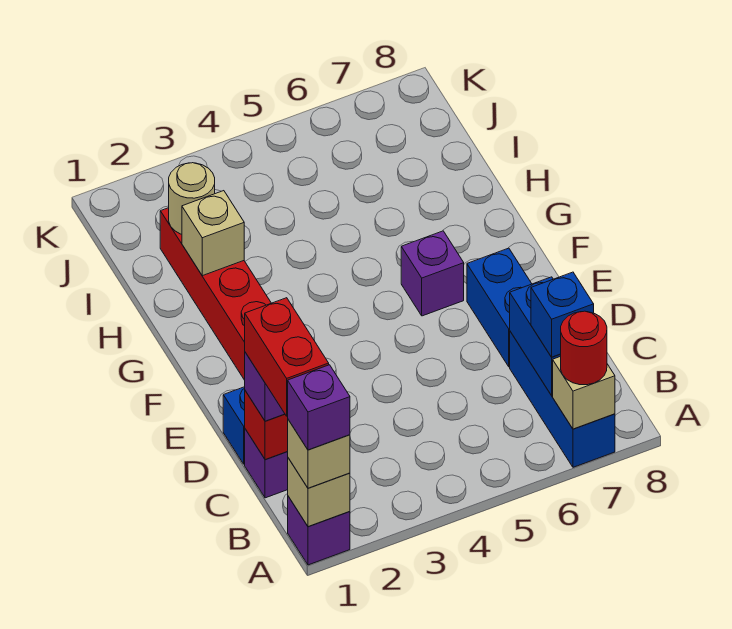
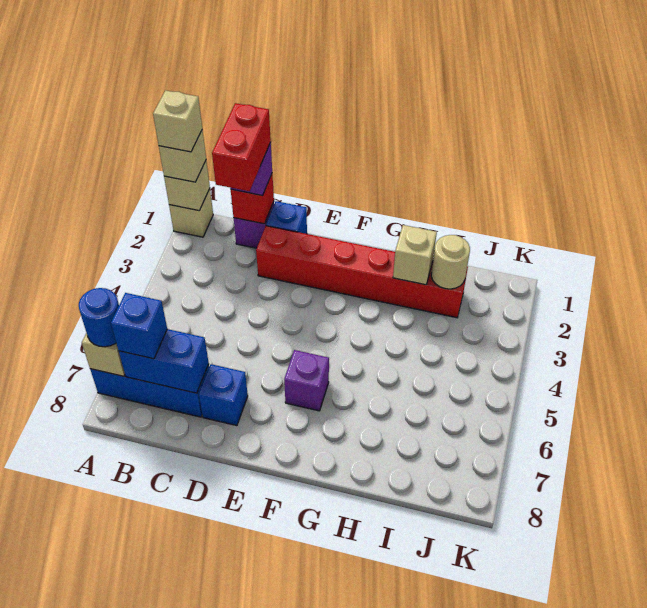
purple 1x1 brick [288,496,350,565] -> tan 1x1 brick [169,189,213,237]
purple 1x1 brick [288,365,350,450] -> tan 1x1 brick [153,90,202,152]
red 1x1 round brick [561,311,607,385] -> blue 1x1 round brick [79,288,119,347]
red 1x2 brick [245,298,329,416] -> red 1x2 brick turned to [212,103,271,191]
blue 1x2 brick [467,248,532,367] -> blue 1x1 brick [199,364,248,426]

